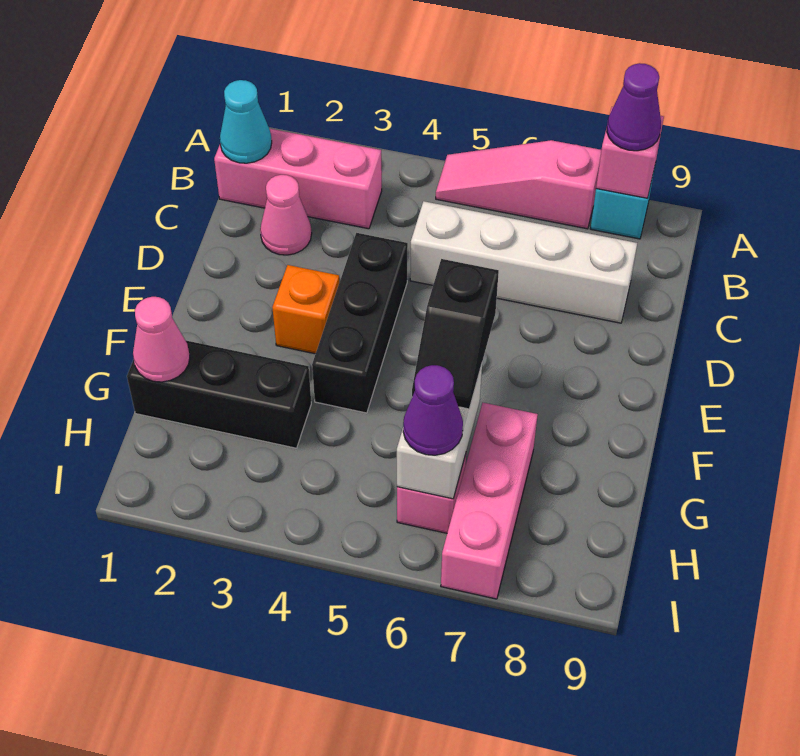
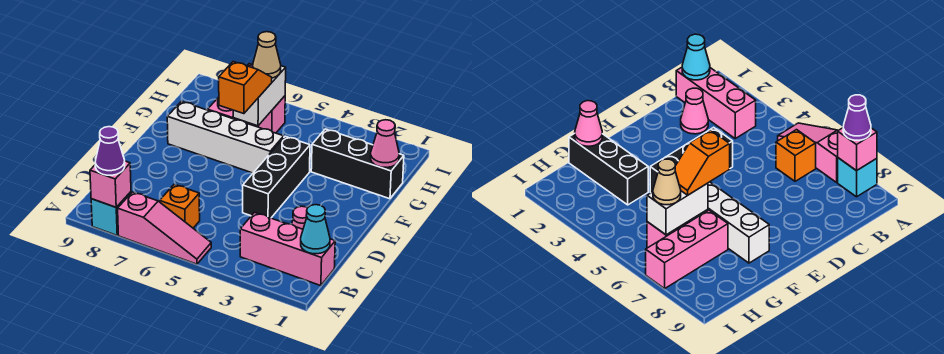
white 1x4 brick [410,201,637,323] -> white 1x4 brick moved to [167,101,284,173]
orange 1x1 brick [272,265,339,354] -> orange 1x1 brick moved to [160,184,200,228]
black 1x2 slope [412,259,499,409] -> orange 1x2 slope [219,62,272,114]
purple 1x1 cone [403,365,463,455] -> tan 1x1 cone [253,32,281,78]

